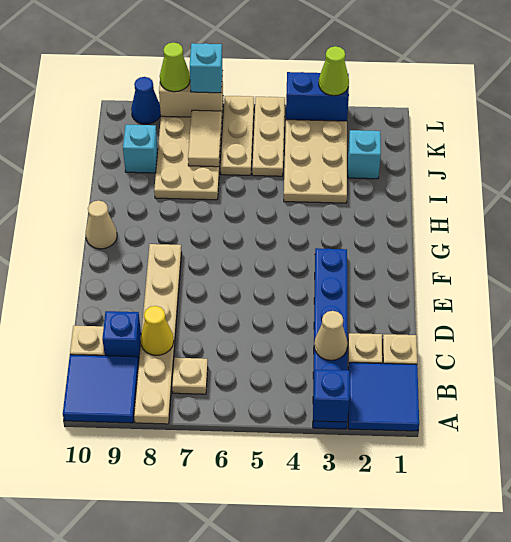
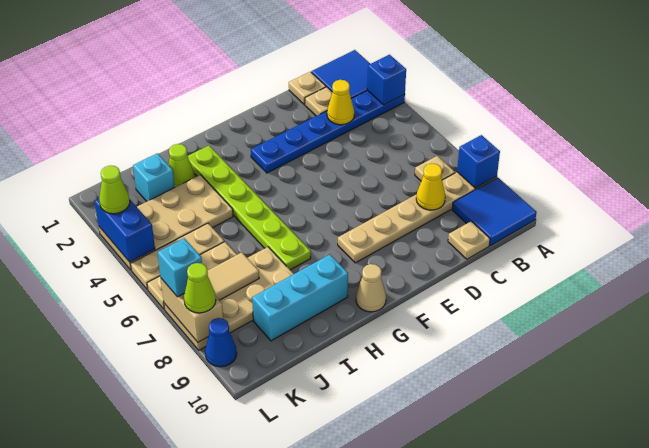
tan 1x1 cone [314,311,348,360] -> yellow 1x1 cone [327,80,354,125]
blue 1x1 brick [103,311,141,362] -> blue 1x1 brick moved to [457,135,500,188]
none -> lime 1x6 plate [188,146,311,270]
none -> lime 1x1 cone [168,144,195,187]
cyan 1x1 brick [123,125,158,173] -> cyan 1x3 brick [252,255,348,341]

